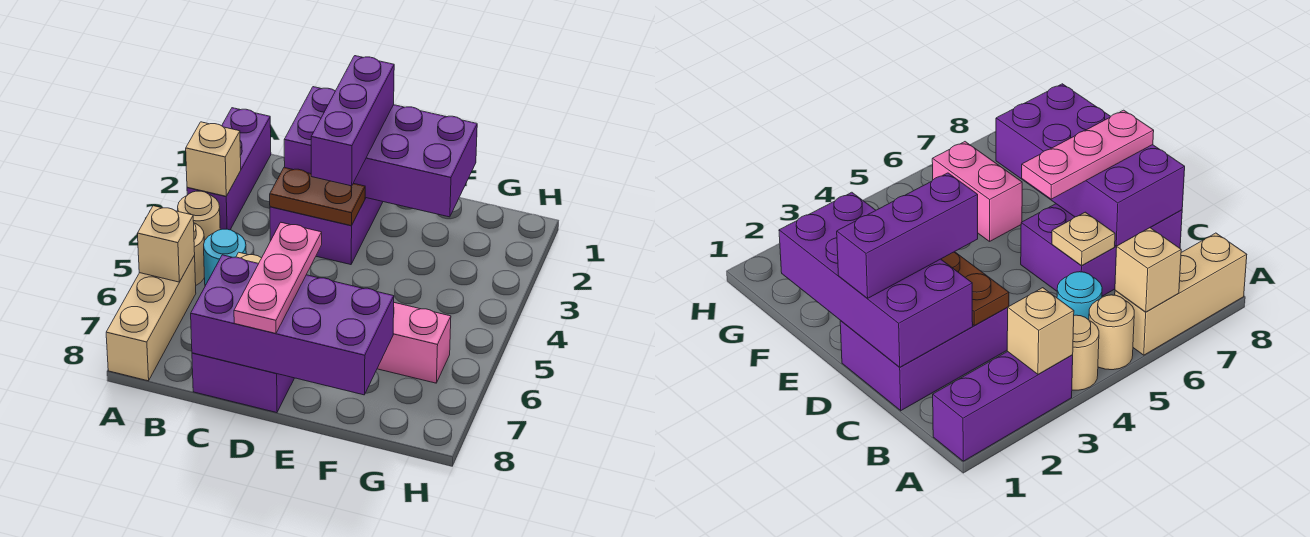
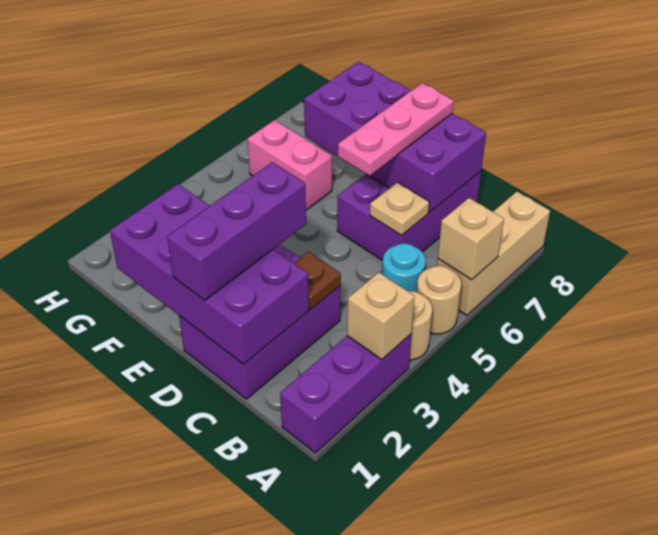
brown 1x2 plate [270,167,365,226] -> brown 1x1 plate [294,251,341,309]

